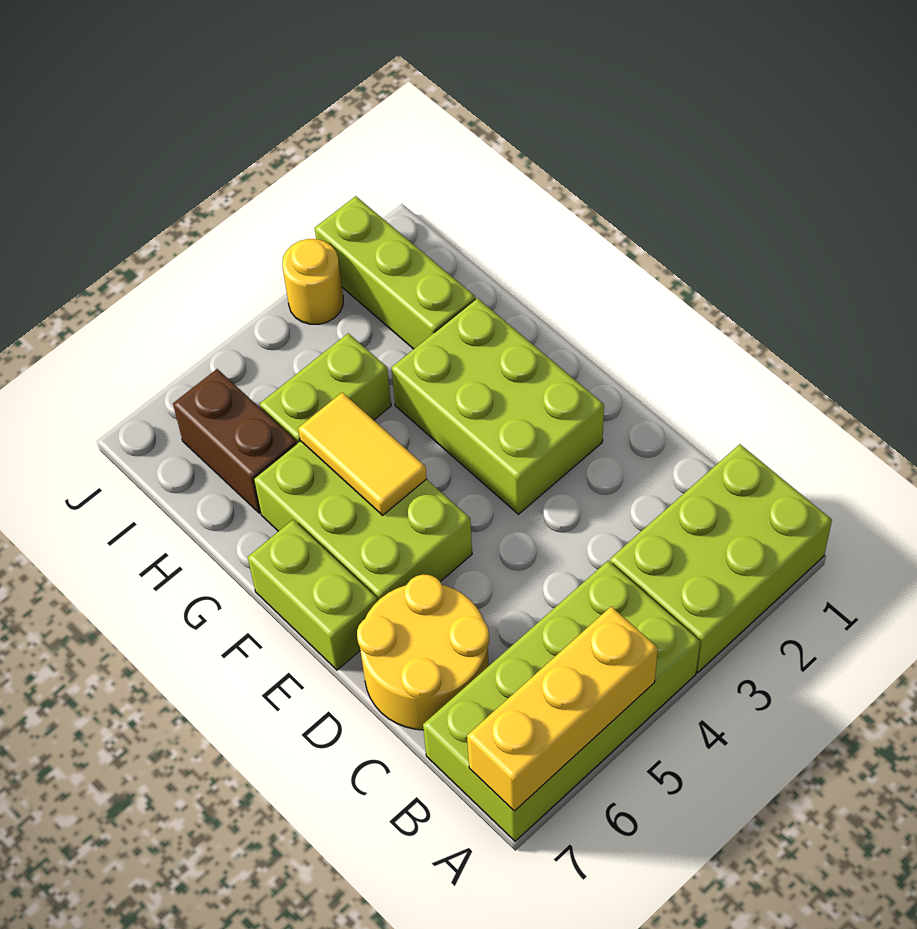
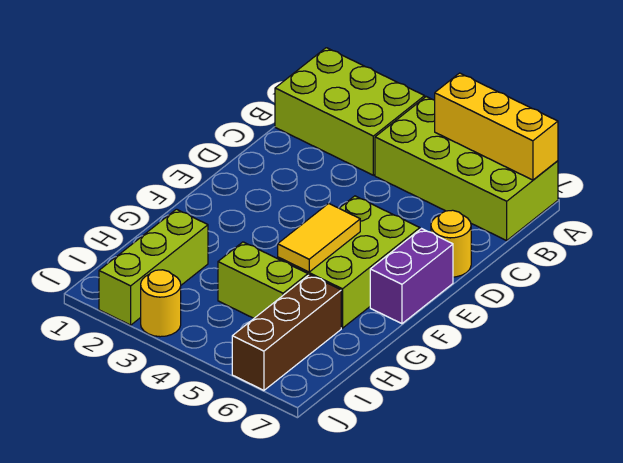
yellow 2x2 round brick [357,574,489,730] -> yellow 1x1 round brick [431,210,471,277]
lime 2x3 brick [392,298,604,514] -> none
lime 1x2 brick [248,520,377,670] -> purple 1x2 brick [370,229,453,324]
brown 1x2 brick [173,369,297,513] -> brown 1x3 brick [232,275,341,390]

